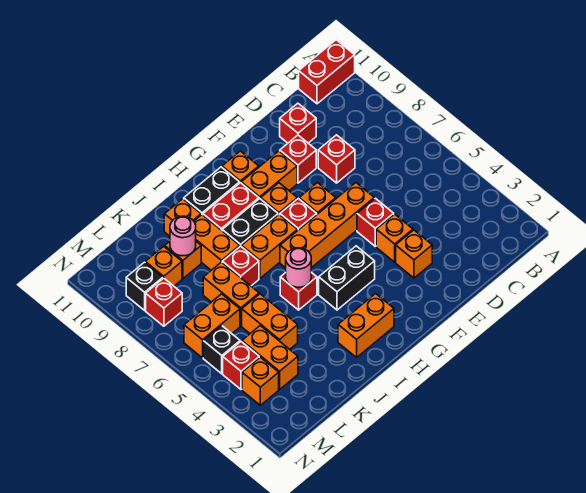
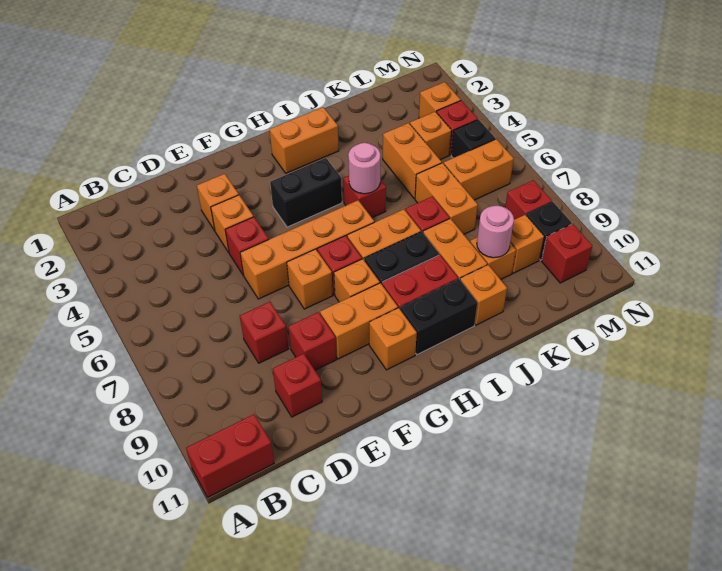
orange 1x2 brick [242,326,298,389] -> orange 1x1 brick [410,112,451,160]
none -> red 1x1 brick [542,224,592,283]

